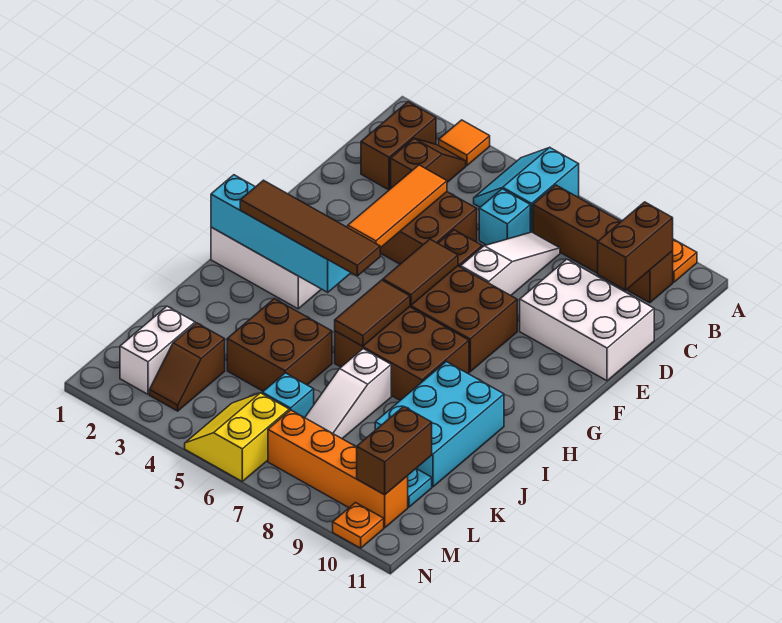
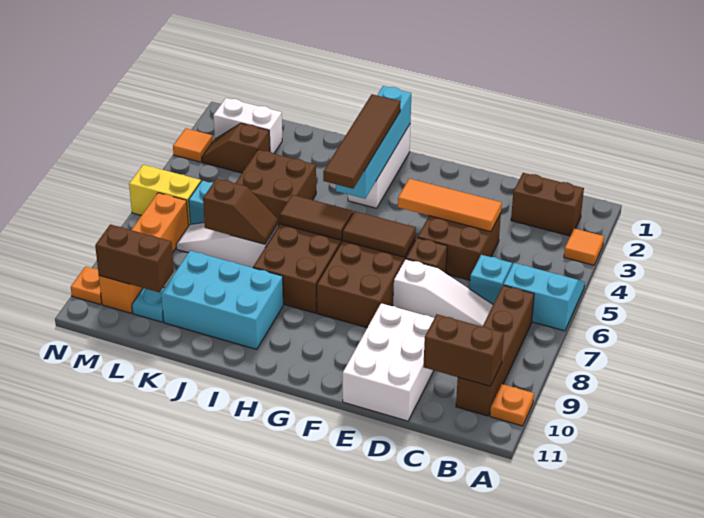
brown 1x2 slope [391,138,466,188] -> brown 1x2 slope moved to [203,178,278,244]
none -> orange 1x1 tile [173,128,213,162]

